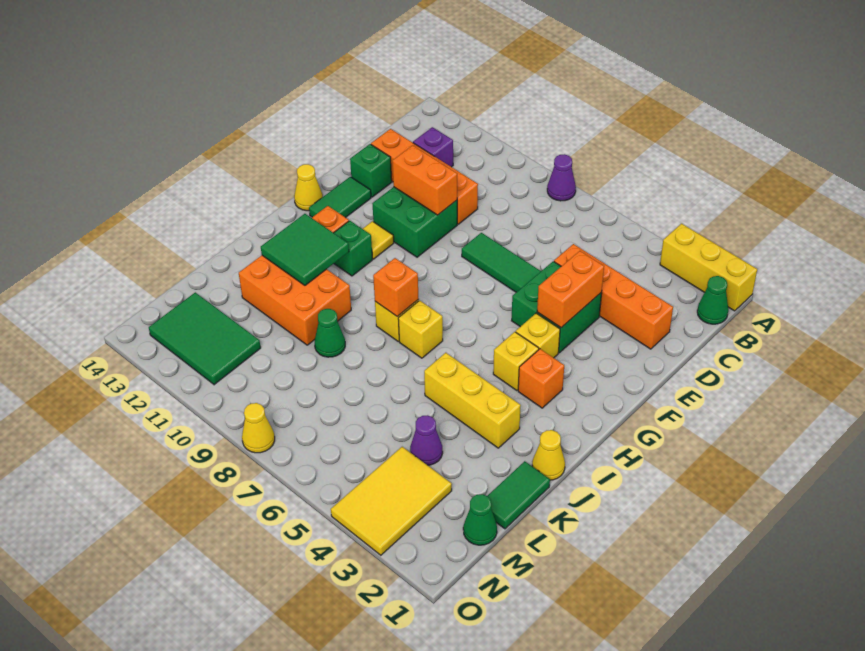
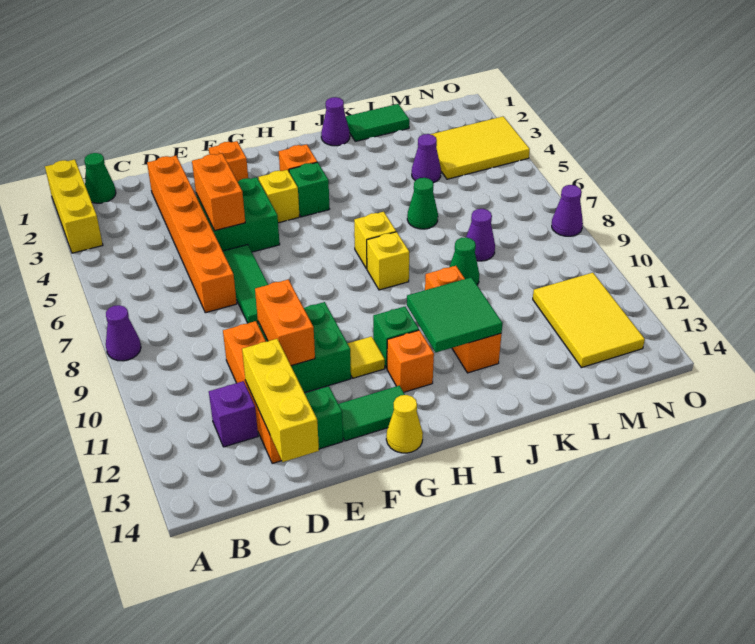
orange 1x4 brick [554,244,673,349] -> orange 1x6 brick [147,156,237,313]
orange 1x2 brick [537,251,604,328] -> orange 1x2 brick turned to [192,154,245,231]
yellow 1x1 brick [493,332,539,391] -> green 1x1 brick [289,162,330,217]
orange 1x1 brick [373,258,418,316] -> orange 1x1 brick moved to [209,141,248,182]
yellow 1x1 cone [532,430,565,480] -> purple 1x1 cone [321,97,350,146]
yellow 1x3 brick [424,353,521,448] -> yellow 1x3 brick moved to [242,339,319,462]
orange 2x3 brick [239,255,351,345] -> orange 1x3 brick [425,266,501,373]
none -> purple 1x1 cone [466,209,495,261]
green 1x1 cone [463,494,497,545] -> green 1x1 cone moved to [407,178,438,229]
green 2x3 tile [149,292,261,385] -> yellow 2x3 tile [533,273,645,368]
yellow 1x1 cone [242,403,275,453] -> purple 1x1 cone [552,185,583,236]

